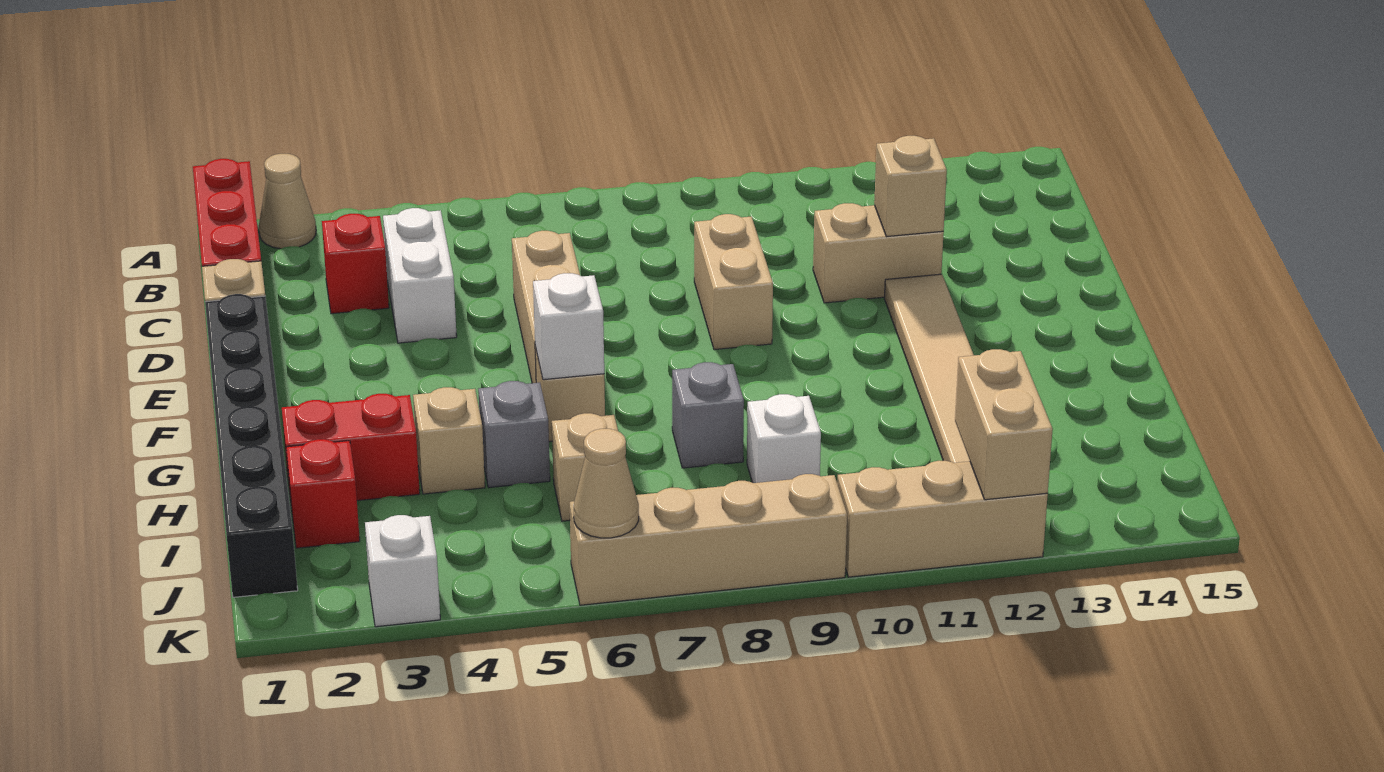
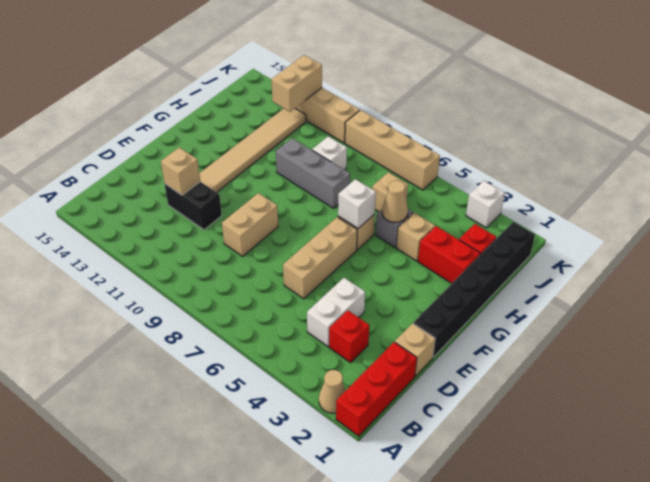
tan 1x2 brick [813,203,944,303] -> black 1x2 brick [165,182,222,230]
grey 1x1 brick [672,362,744,468] -> grey 1x3 brick [276,138,350,208]
tan 1x1 cone [574,429,639,538] -> tan 1x1 cone moved to [382,180,408,222]

